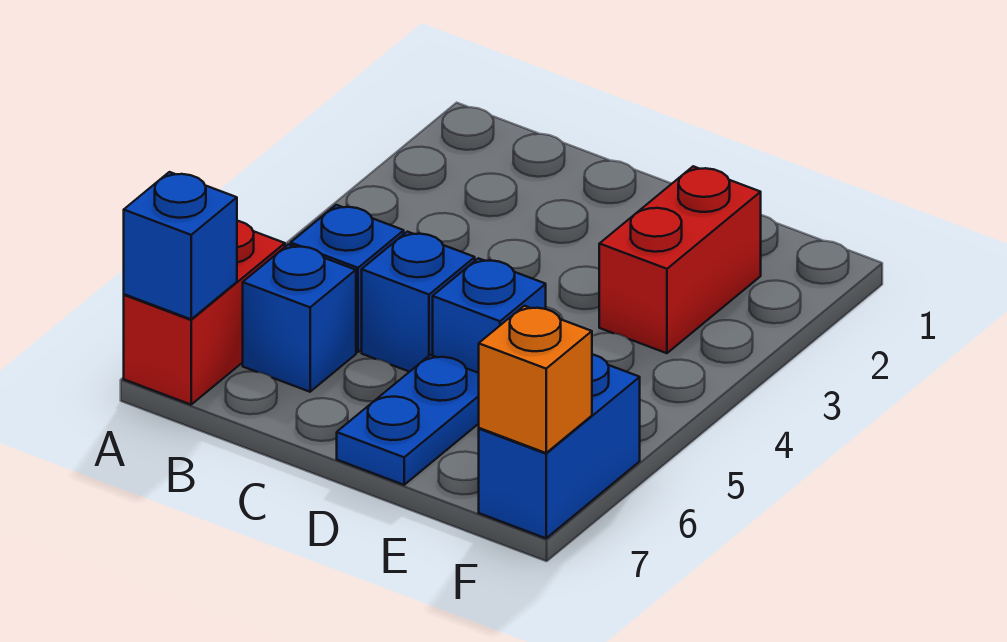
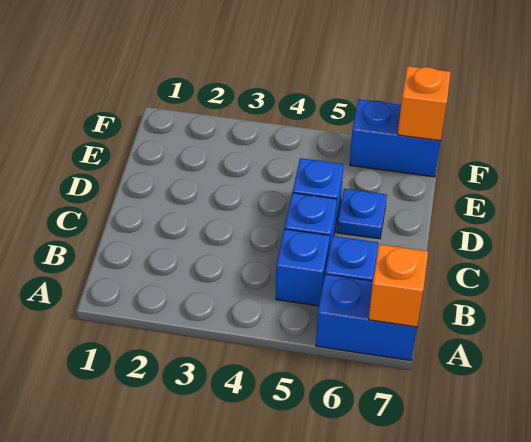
red 1x2 brick [124,221,285,405] -> blue 1x2 brick [316,274,417,361]
blue 1x1 brick [124,172,237,319] -> orange 1x1 brick [369,244,428,327]
blue 1x2 plate [337,355,479,485] -> blue 1x1 plate [337,189,387,239]
red 1x2 brick [599,166,761,353] -> none

